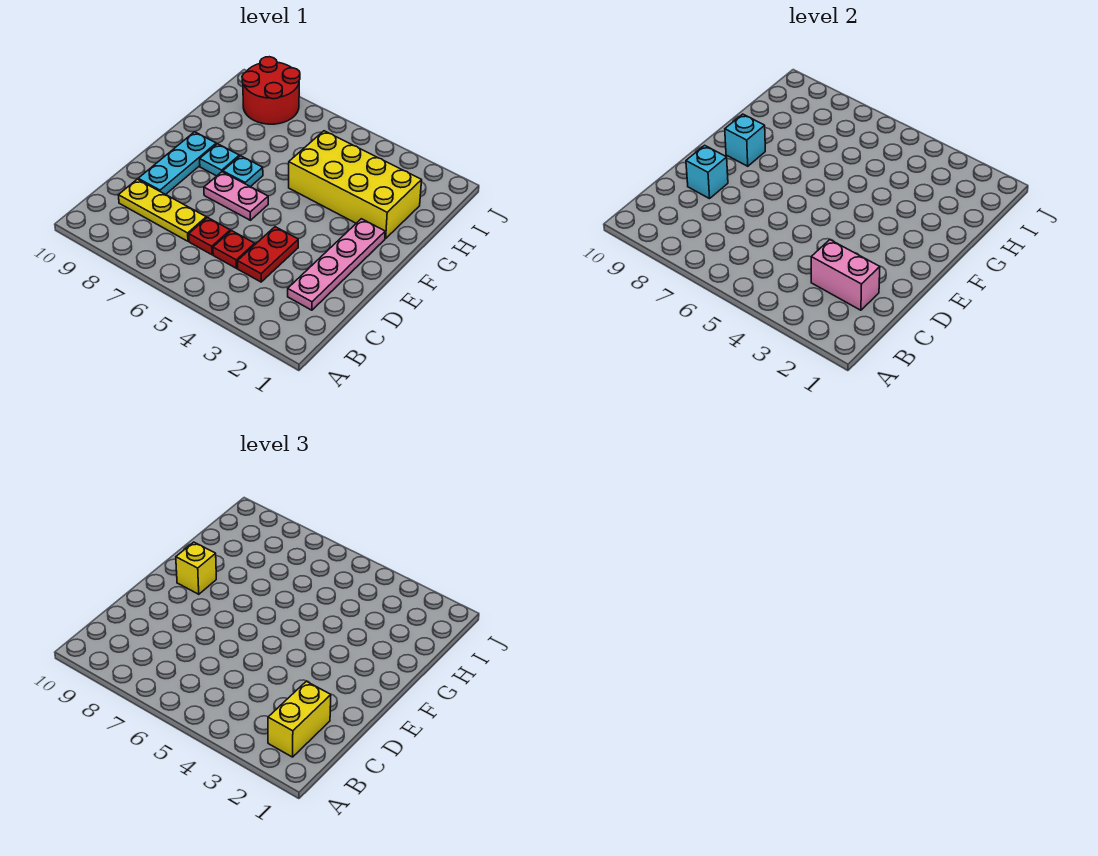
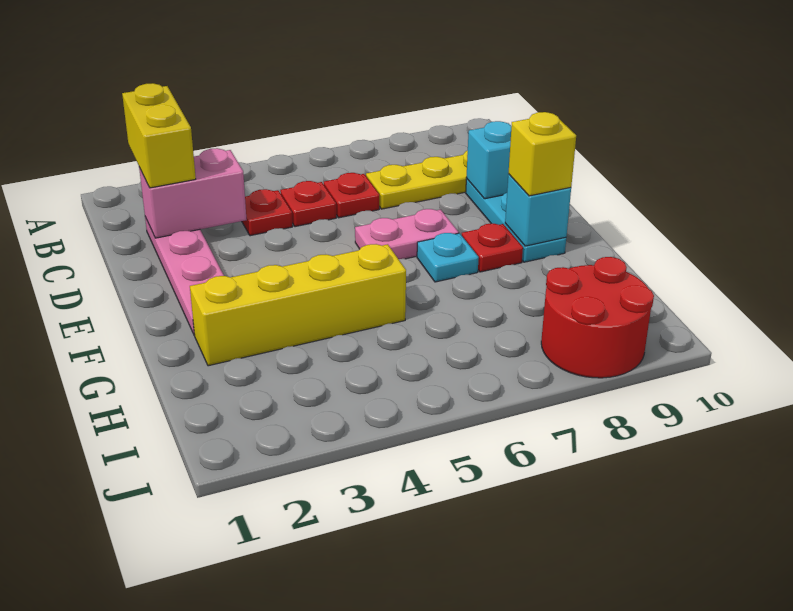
red 1x2 plate [238,227,298,282] -> red 1x1 plate [242,189,292,236]
cyan 1x1 plate [200,144,239,176] -> red 1x1 plate [462,224,523,272]
yellow 2x4 brick [289,131,422,239] -> yellow 1x4 brick [190,244,406,366]

